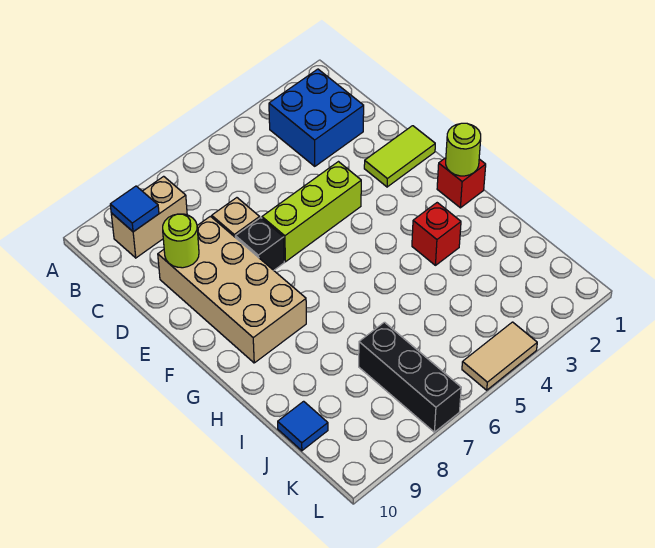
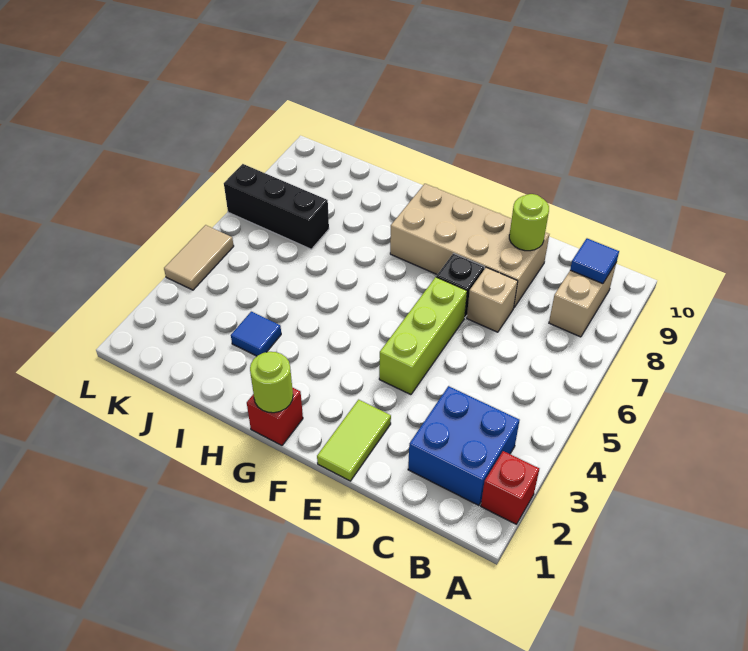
red 1x1 brick [412,203,461,265] -> red 1x1 brick moved to [481,451,539,524]
blue 1x1 tile [278,401,328,451] -> blue 1x1 tile moved to [231,312,281,356]

